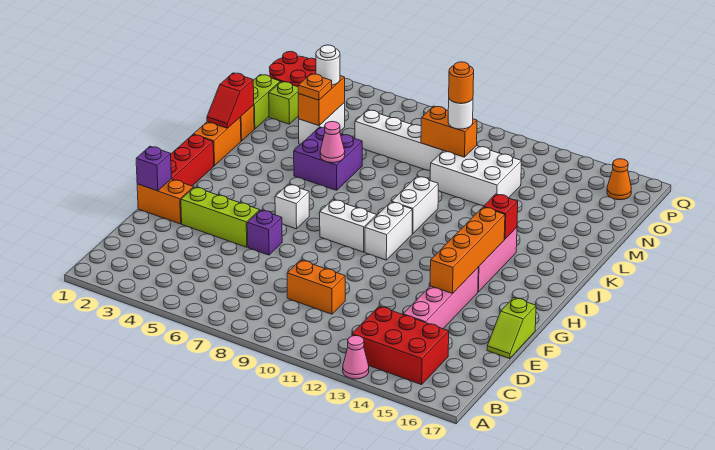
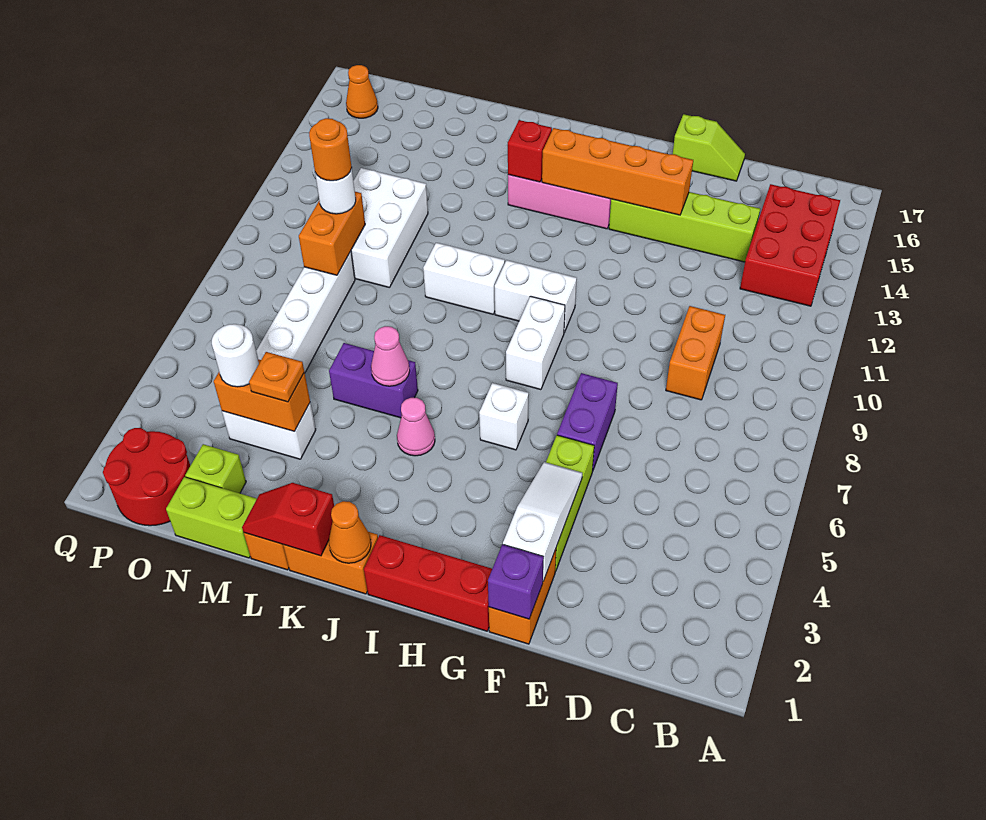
pink 1x1 cone [343,336,369,379] -> pink 1x1 cone moved to [397,398,435,456]
pink 1x4 brick [403,268,478,329] -> lime 1x4 brick [609,192,760,262]
none -> white 1x3 slope [503,462,582,581]
purple 1x1 brick [247,210,282,255] -> purple 1x2 brick [557,373,618,471]
none -> orange 1x1 cone [329,501,371,563]
red 1x2 slope [207,73,254,128] -> red 1x2 slope turned to [242,483,334,556]
purple 2x2 brick [294,127,362,190] -> purple 1x2 brick [329,343,418,418]

